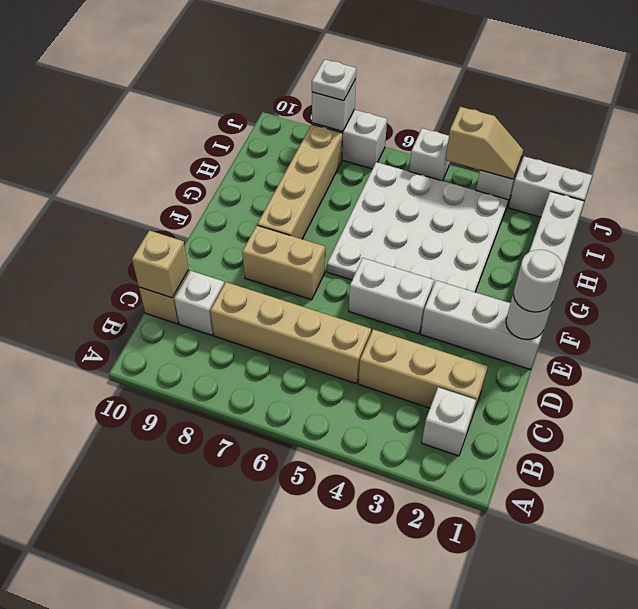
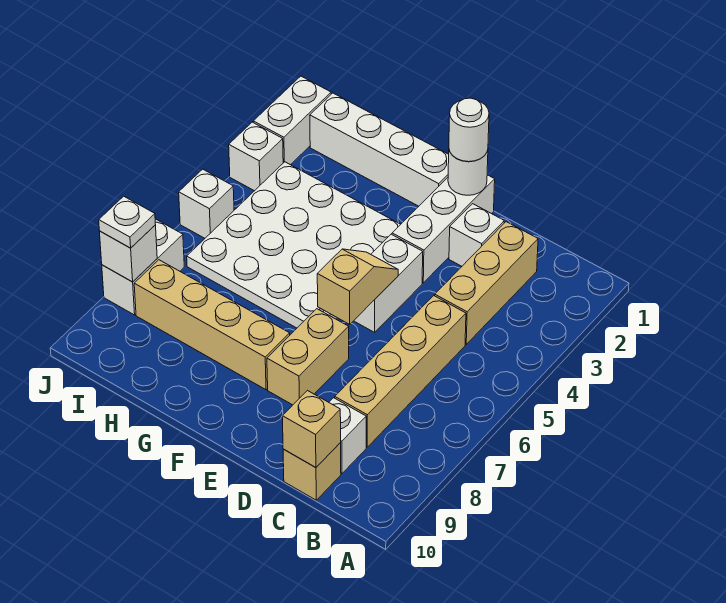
white 1x1 brick [422,387,476,456] -> white 1x1 brick moved to [449,204,504,266]
tan 1x2 slope [445,107,523,179] -> tan 1x2 slope moved to [317,249,398,324]

